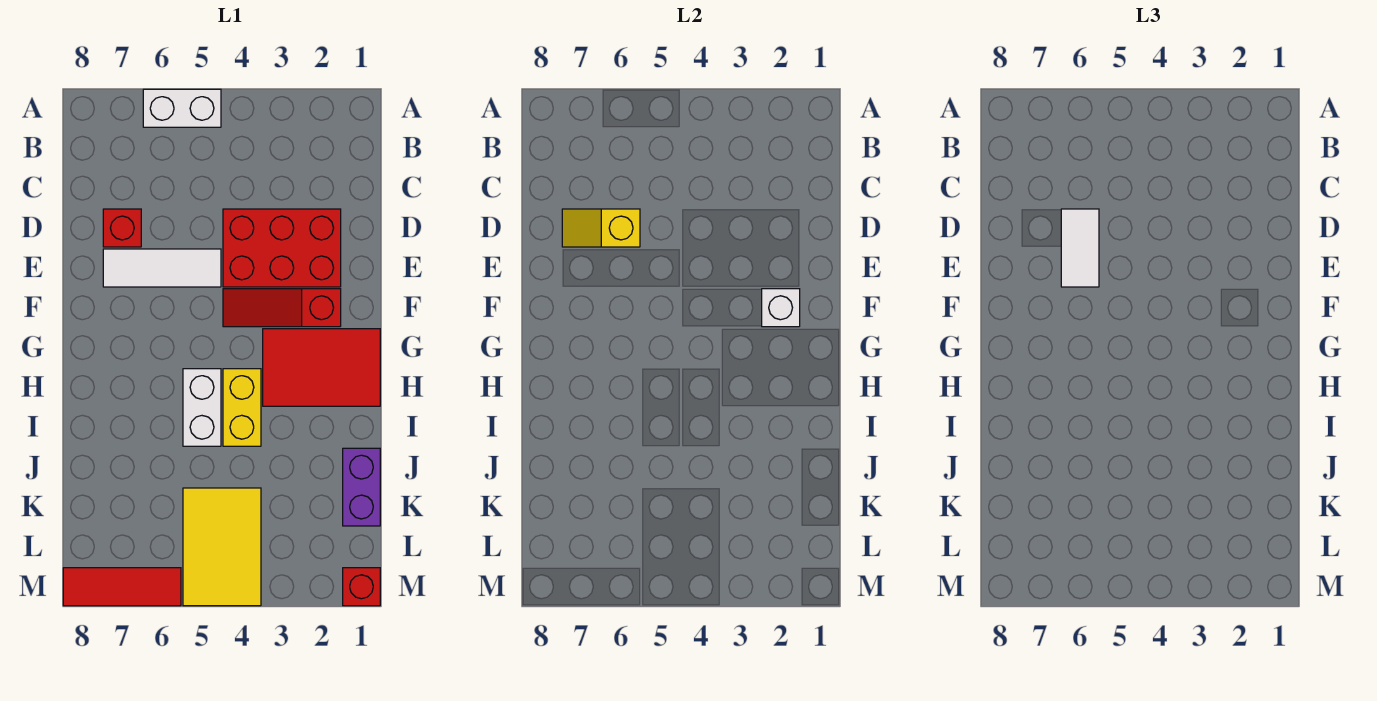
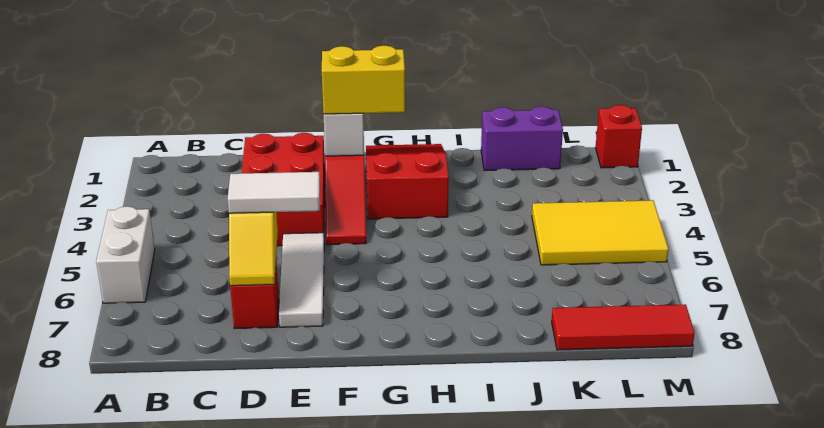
red 2x3 tile [263,329,380,406] -> red 2x3 slope [366,144,449,219]
yellow 1x2 brick [223,369,261,446] -> yellow 1x2 brick moved to [322,45,405,114]
white 1x2 brick [183,369,221,446] -> none
red 1x3 tile [63,568,181,606] -> red 1x3 tile turned to [552,304,695,350]

